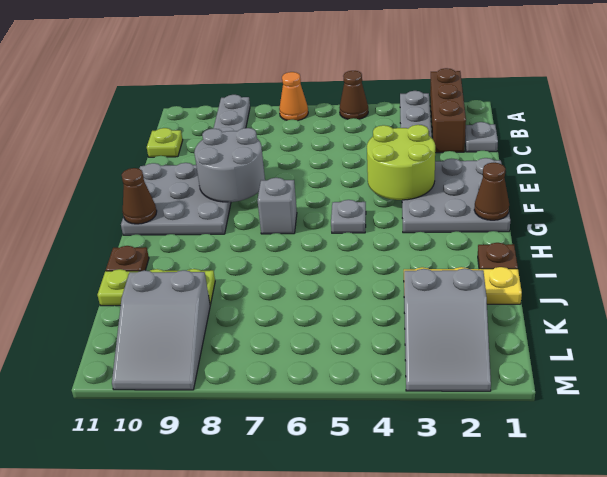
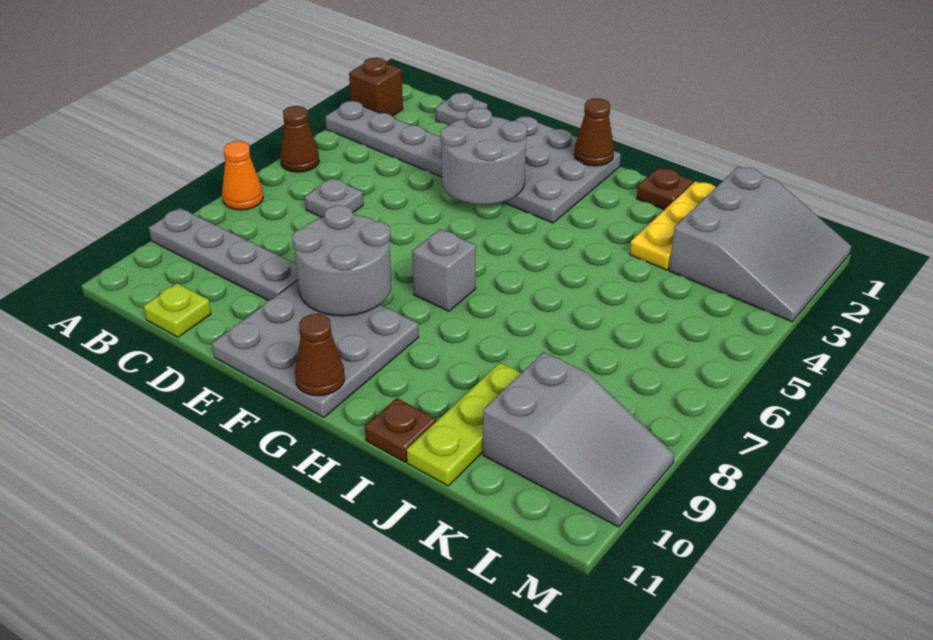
brown 1x3 brick [430,68,466,153] -> brown 1x1 brick [349,58,403,116]
lime 2x2 round brick [367,125,435,200] -> grey 2x2 round brick [440,108,527,205]
grey 1x1 plate [331,200,366,233] -> grey 1x1 plate moved to [305,178,363,217]
grey 2x3 slope [404,268,491,391] -> grey 3x3 slope [669,167,851,322]

